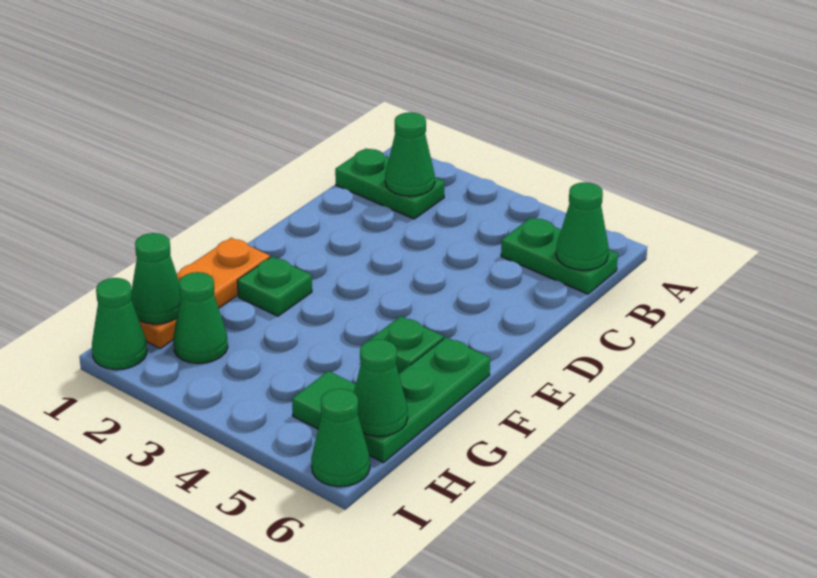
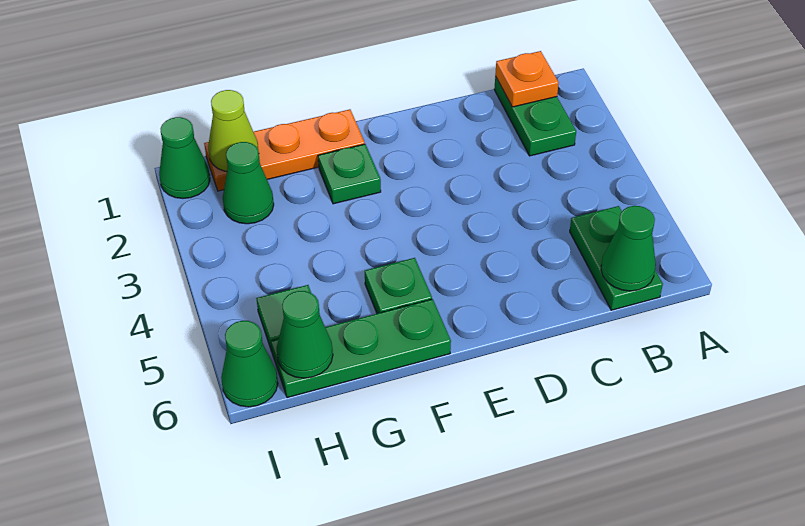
none -> orange 1x1 plate [495,51,559,107]
green 1x1 cone [385,112,435,196] -> none
green 1x1 cone [132,233,181,324] -> lime 1x1 cone [208,90,258,171]

